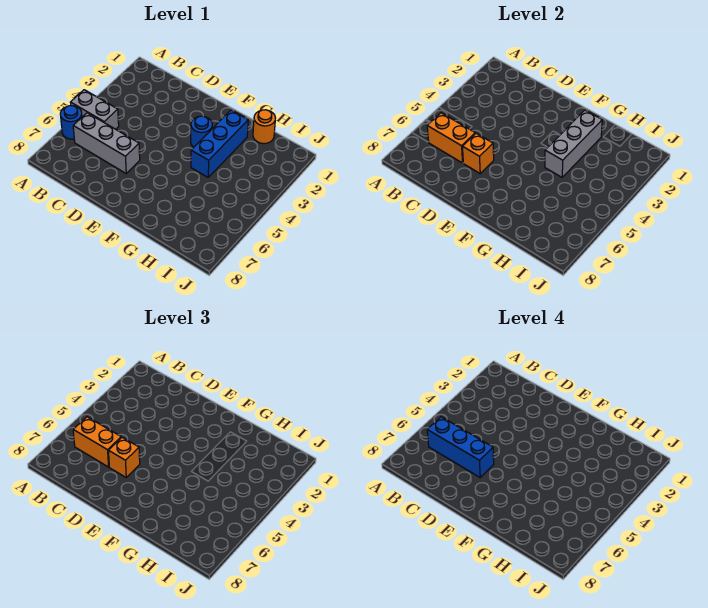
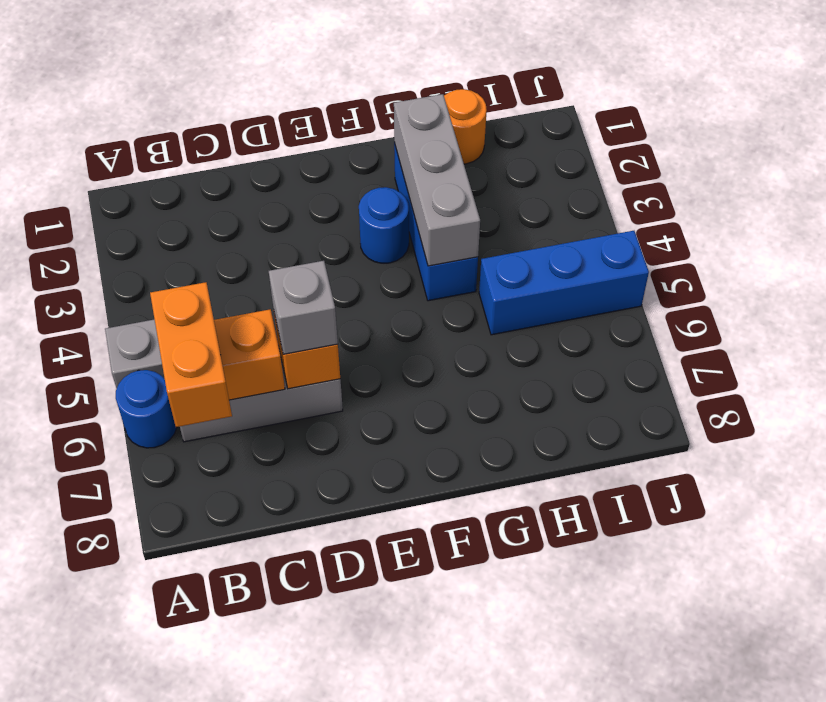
orange 1x2 brick [73,417,121,467] -> orange 1x2 brick turned to [150,282,232,427]
blue 1x3 brick [427,417,494,477] -> blue 1x3 brick moved to [479,231,649,335]
orange 1x1 brick [108,437,140,477] -> grey 1x1 brick [269,261,338,354]

